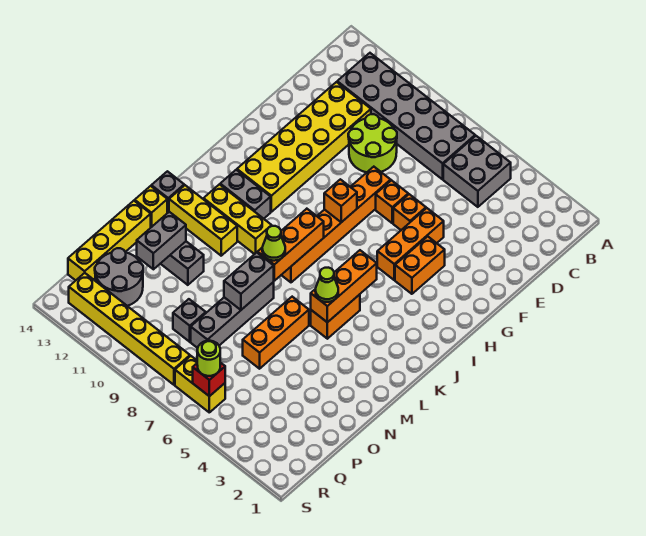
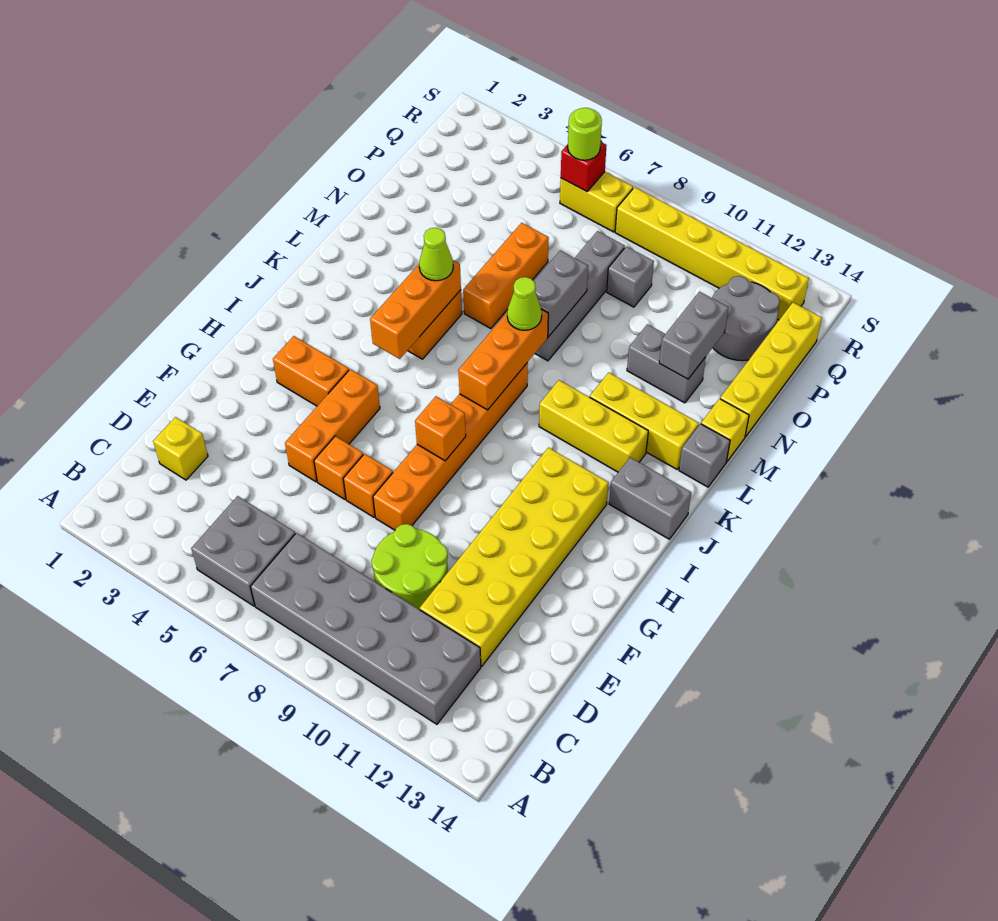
none -> yellow 1x1 brick [153,417,208,480]
orange 1x2 brick [395,237,445,294] -> orange 1x2 brick turned to [273,336,349,406]
grey 1x2 brick [220,170,271,219] -> grey 1x2 brick moved to [609,457,691,539]

